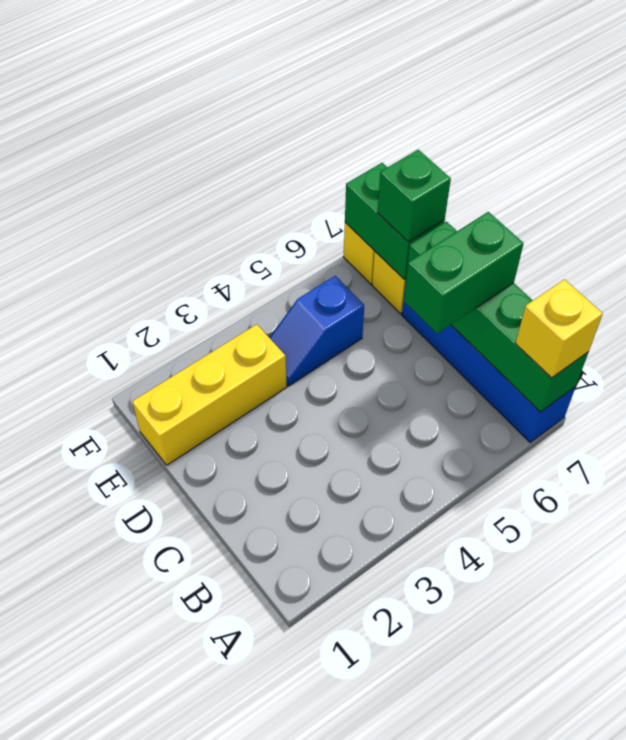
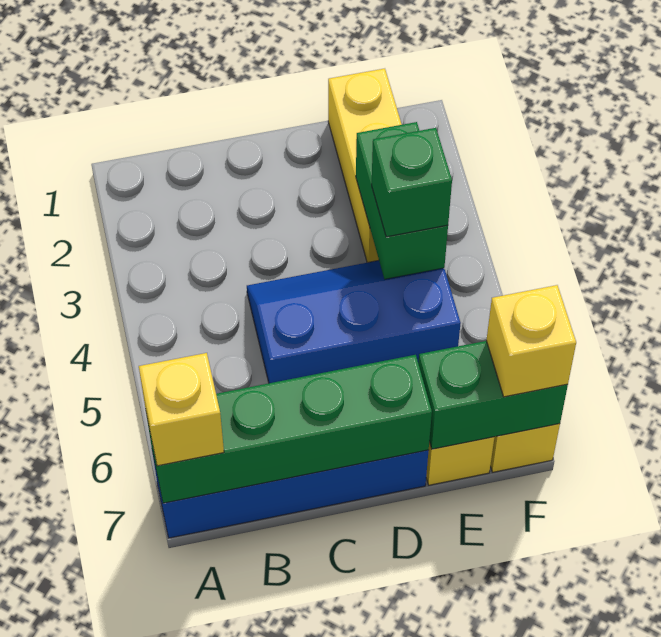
green 1x2 brick [404,212,524,334] -> green 1x2 brick moved to [356,122,448,279]
blue 1x2 slope [270,276,364,386] -> blue 2x3 slope [247,260,461,383]
green 1x1 brick [377,150,451,242] -> green 1x1 brick moved to [372,128,452,237]
none -> yellow 1x1 brick [486,285,576,397]

